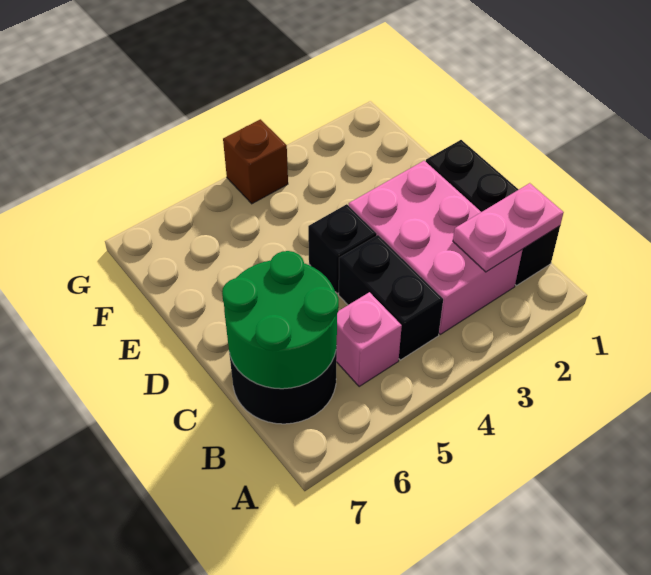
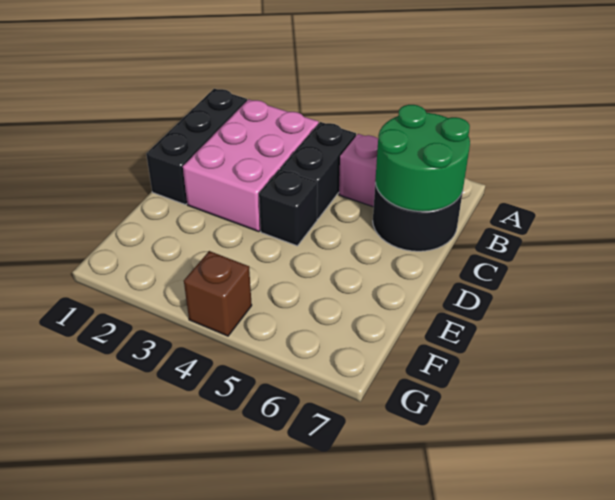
pink 1x2 plate [453,183,564,272] -> none

